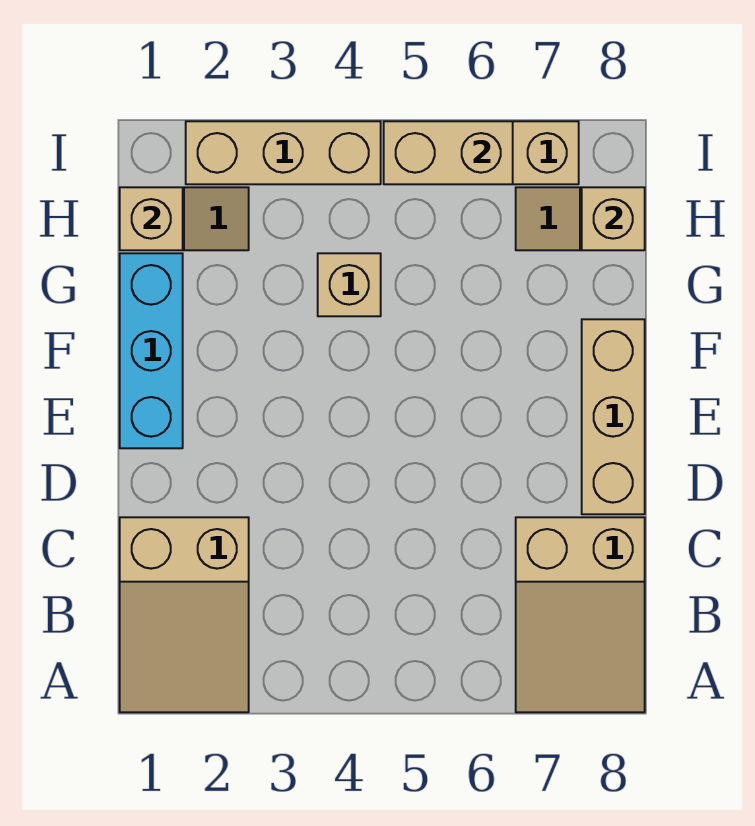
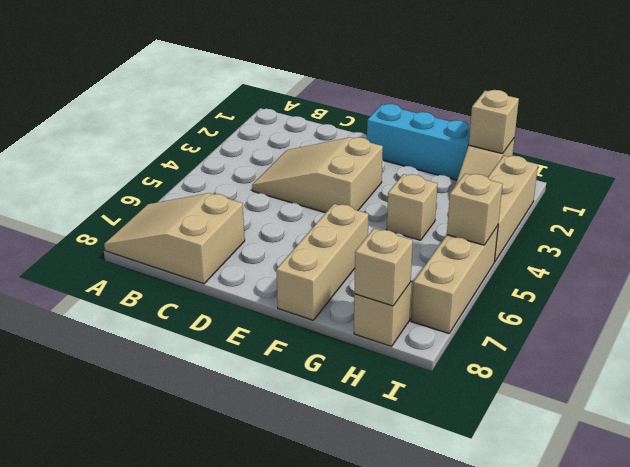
tan 2x3 slope [120,517,249,712] -> tan 2x3 slope moved to [252,137,383,213]
tan 1x3 brick [582,319,645,514] -> tan 1x3 brick turned to [276,204,369,320]
tan 1x2 brick [384,121,513,184] -> tan 1x1 brick [447,174,503,245]

